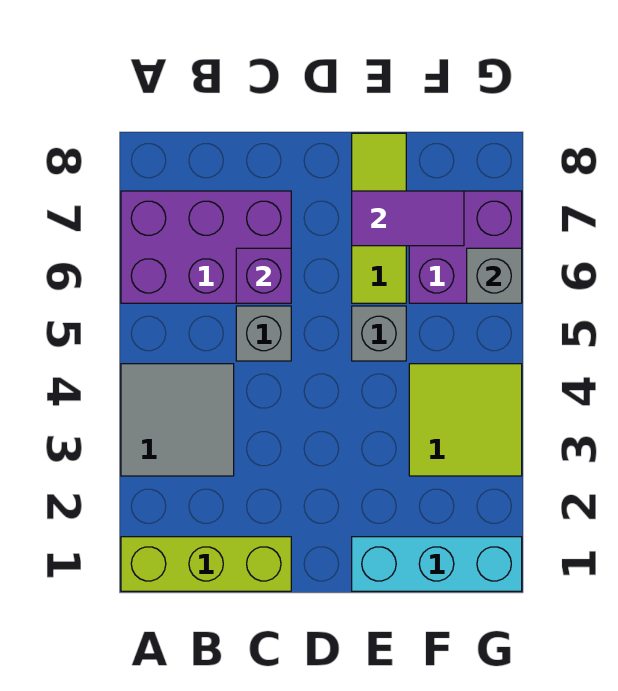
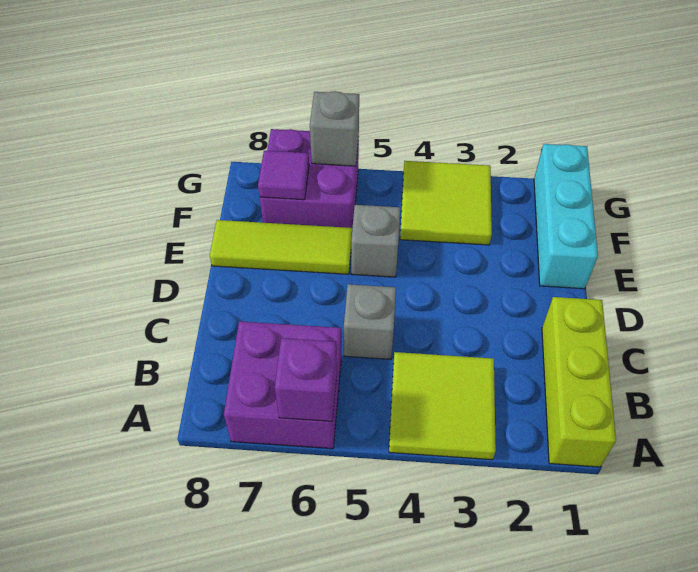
grey 2x2 tile [121,364,234,476] -> lime 2x2 tile [389,352,496,460]
purple 2x3 brick [121,191,291,303] -> purple 2x2 brick [224,321,341,449]
purple 1x1 brick [236,248,291,303] -> purple 1x1 brick moved to [275,338,337,421]
purple 1x2 tile [352,191,464,246] -> purple 1x1 tile [258,151,309,200]

